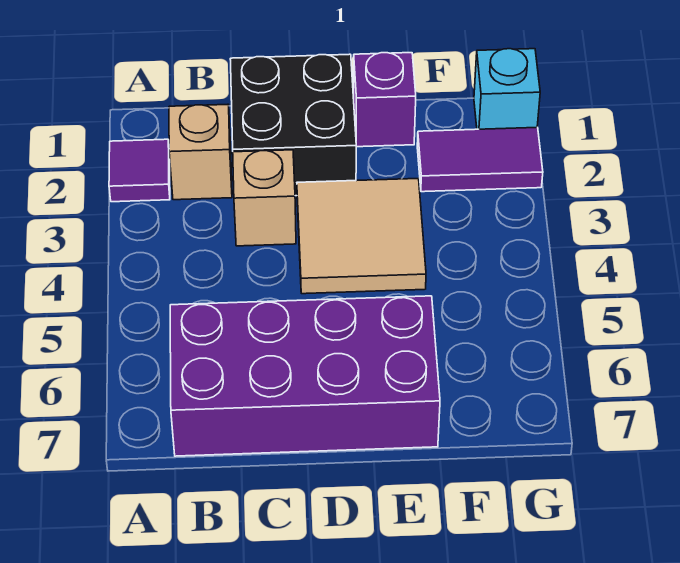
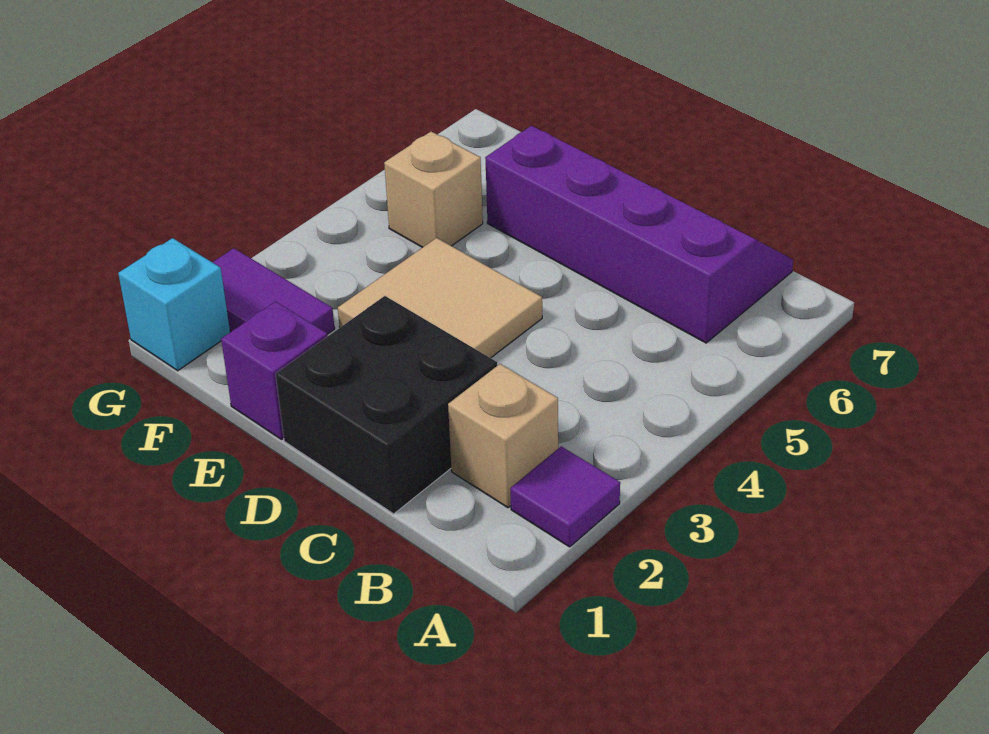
purple 2x4 brick [170,296,440,456] -> purple 2x4 slope [485,126,793,343]
tan 1x1 brick [233,150,296,246] -> tan 1x1 brick moved to [384,132,483,247]

